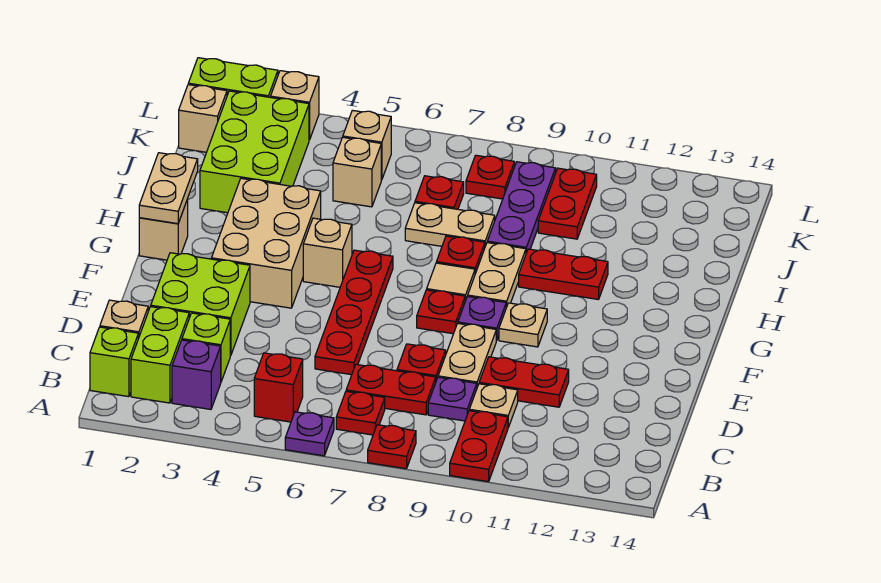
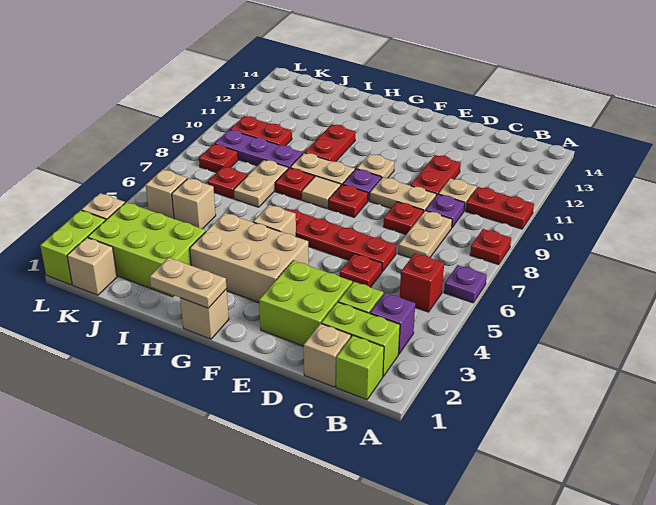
red 1x1 plate [336,391,385,435] -> red 1x1 plate moved to [340,254,382,287]
red 1x2 plate [346,364,436,415] -> tan 1x2 plate [398,211,452,258]

